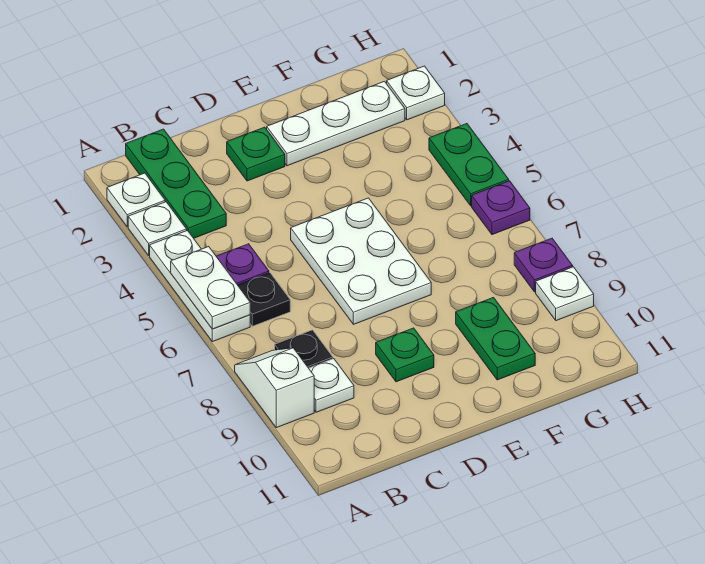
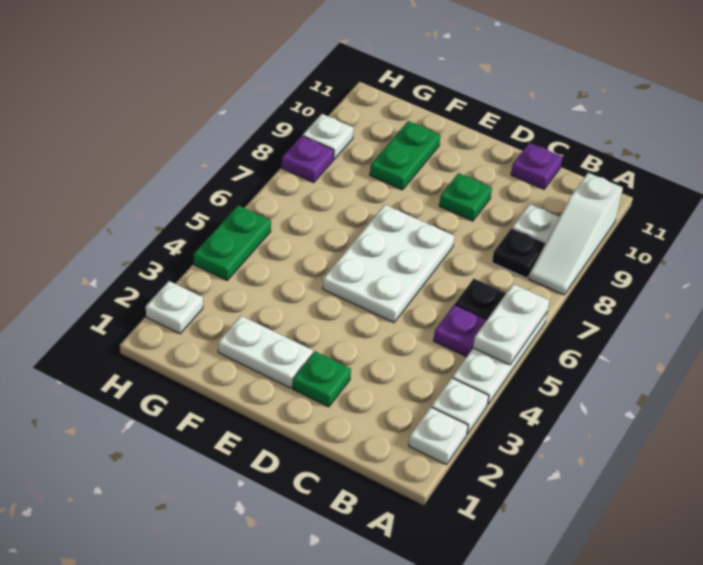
white 1x2 slope [235,348,314,428] -> white 1x3 slope [529,173,623,295]
green 1x3 plate [126,129,226,238] -> none
white 1x3 plate [267,81,405,166] -> white 1x2 plate [218,316,313,388]
purple 1x1 plate [472,181,530,235] -> purple 1x1 plate moved to [511,143,563,189]

